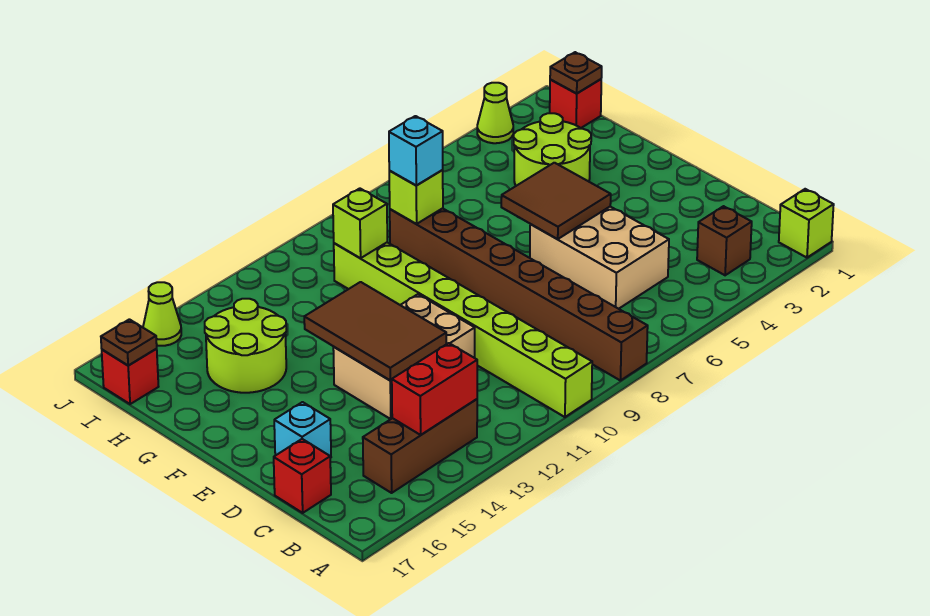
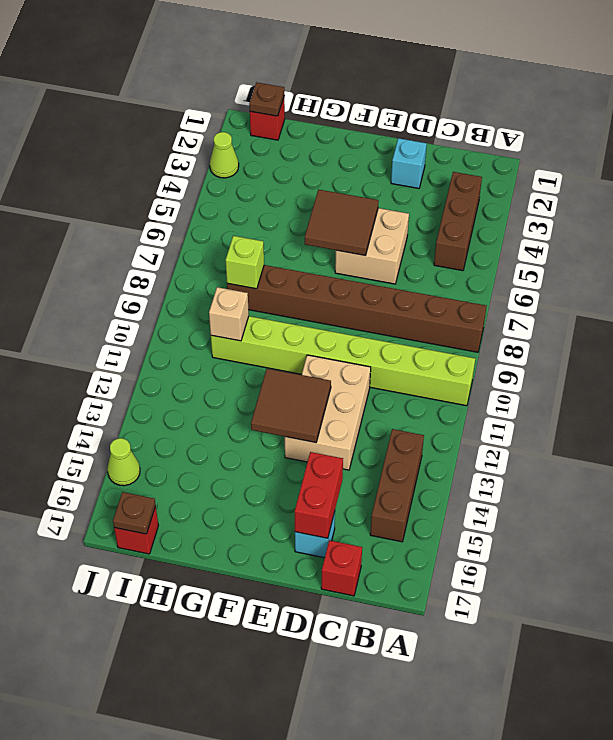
lime 1x1 brick [779,189,834,258] -> none
brown 1x1 brick [697,206,752,275] -> brown 1x3 brick [434,172,482,271]
red 1x2 brick [392,343,477,435] -> red 1x2 brick moved to [295,452,343,538]
tan 2x3 brick [530,207,669,309] -> tan 2x2 brick [335,208,409,284]
brown 2x3 tile [304,282,446,380] -> brown 2x2 tile [251,369,331,443]
lime 2x2 round brick [514,113,591,186] -> none
lime 2x2 round brick [205,299,286,393] -> none
cyan 1x1 brick [389,116,443,186] -> cyan 1x1 brick moved to [391,138,427,188]
lime 1x1 brick [333,188,387,258] -> tan 1x1 brick [209,287,249,341]

